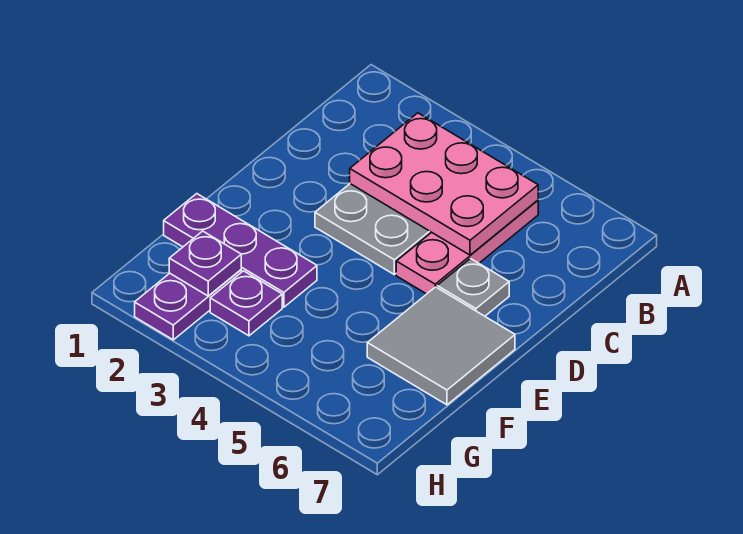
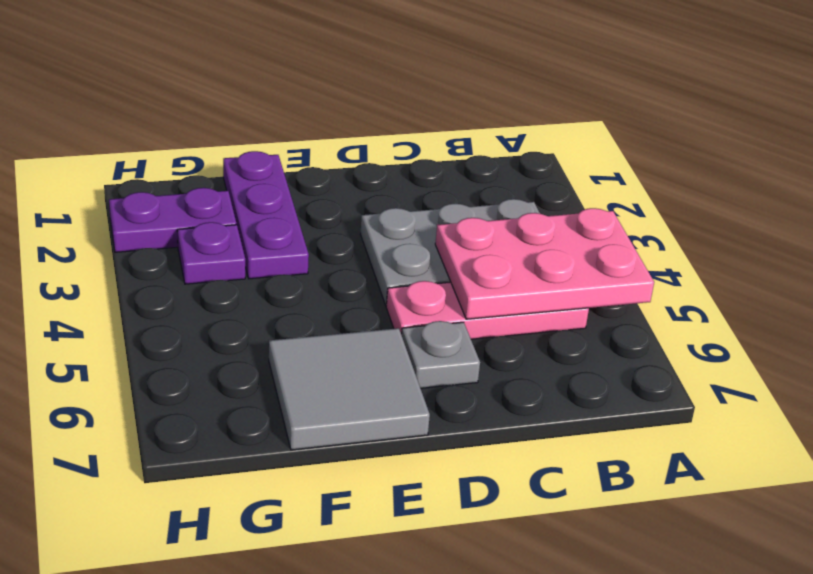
pink 2x3 plate [350,113,538,255] -> pink 2x3 plate turned to [435,208,654,319]
purple 1x1 plate [169,231,241,296] -> none

